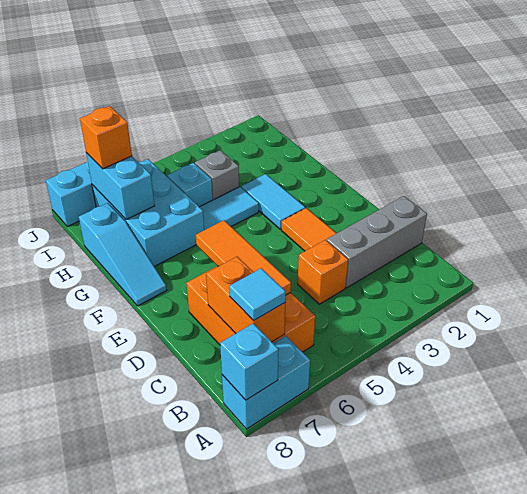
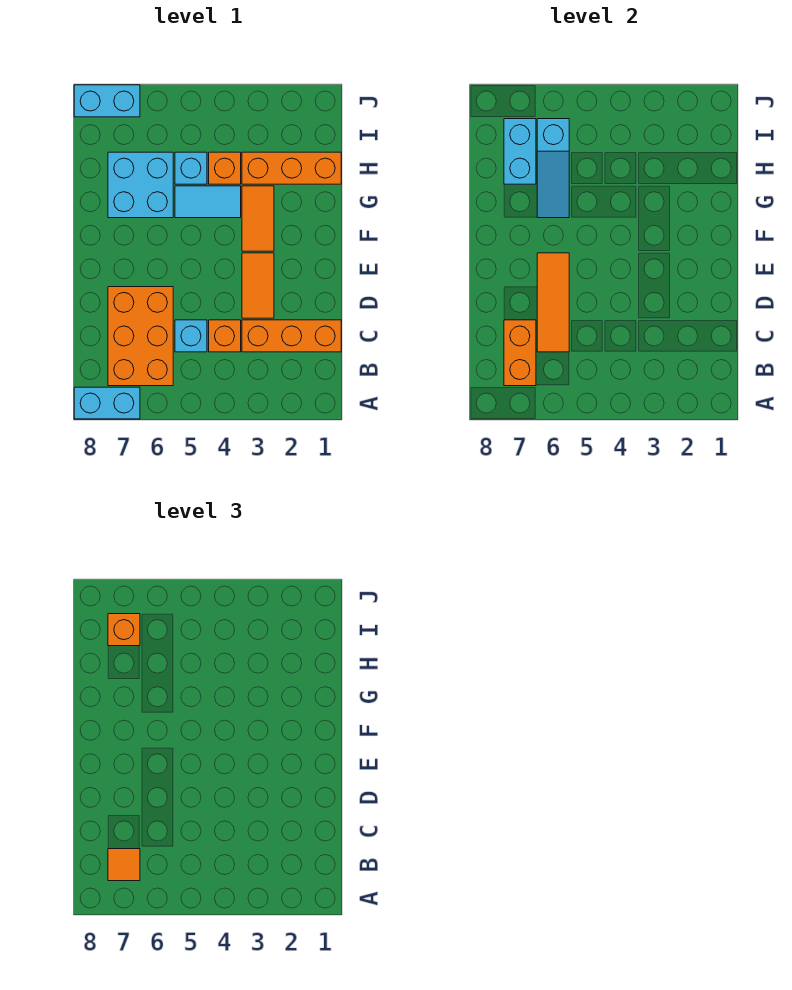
cyan 1x1 brick [220,323,279,400] -> cyan 1x1 brick moved to [175,320,207,352]
cyan 1x1 tile [229,268,286,321] -> orange 1x1 tile [108,849,140,881]
grey 1x3 brick [327,196,427,288] -> orange 1x3 brick [242,320,341,352]
cyan 1x2 tile [241,174,305,229] -> orange 1x2 tile [242,186,274,251]
cyan 1x3 slope [79,203,167,306] -> cyan 1x3 slope moved to [537,119,569,218]
cyan 2x3 brick [92,159,204,266] -> cyan 2x2 brick [108,152,173,218]
none -> orange 1x3 brick [242,152,341,184]
grey 1x1 brick [195,150,239,200] -> orange 1x1 brick [209,152,241,184]

